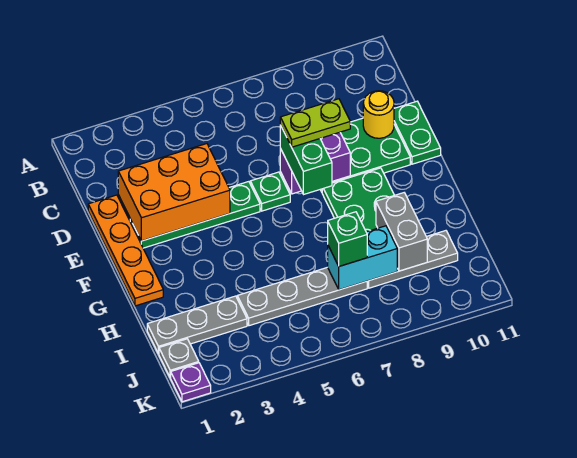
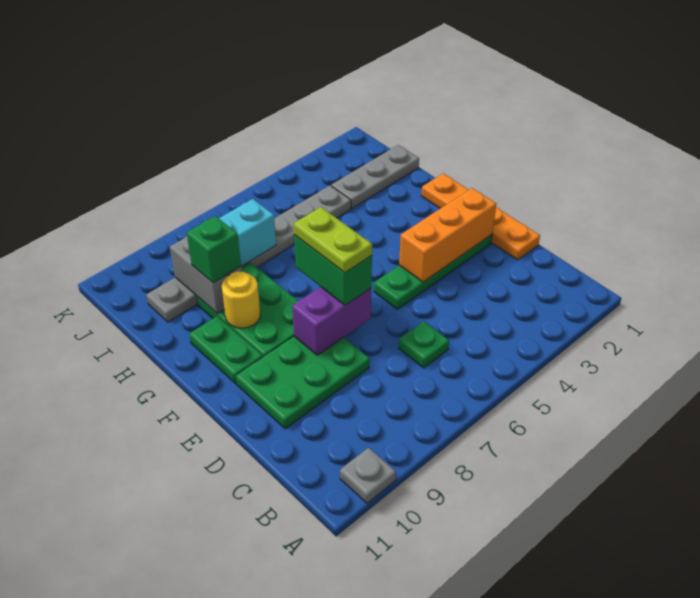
orange 2x3 brick [118,144,230,241] -> orange 1x3 brick [399,188,496,282]
yellow 1x1 round brick [363,91,394,138] -> yellow 1x1 round brick moved to [222,271,260,328]
green 1x2 plate [394,101,441,164] -> green 1x2 plate moved to [189,316,263,383]
green 1x1 plate [250,172,290,211] -> green 1x1 plate moved to [399,321,449,368]
lime 1x2 plate [280,99,350,147] -> lime 1x2 plate turned to [294,207,372,273]
green 1x1 brick [328,212,367,266] -> green 1x1 brick moved to [187,216,241,283]
grey 1x1 plate [159,339,199,378] -> grey 1x1 plate moved to [340,448,396,503]
purple 1x1 plate [171,363,211,402] -> none

